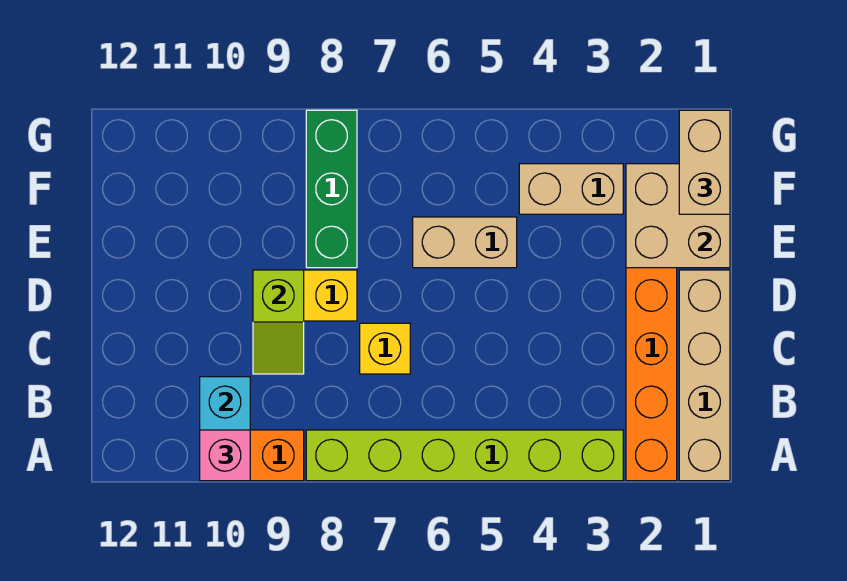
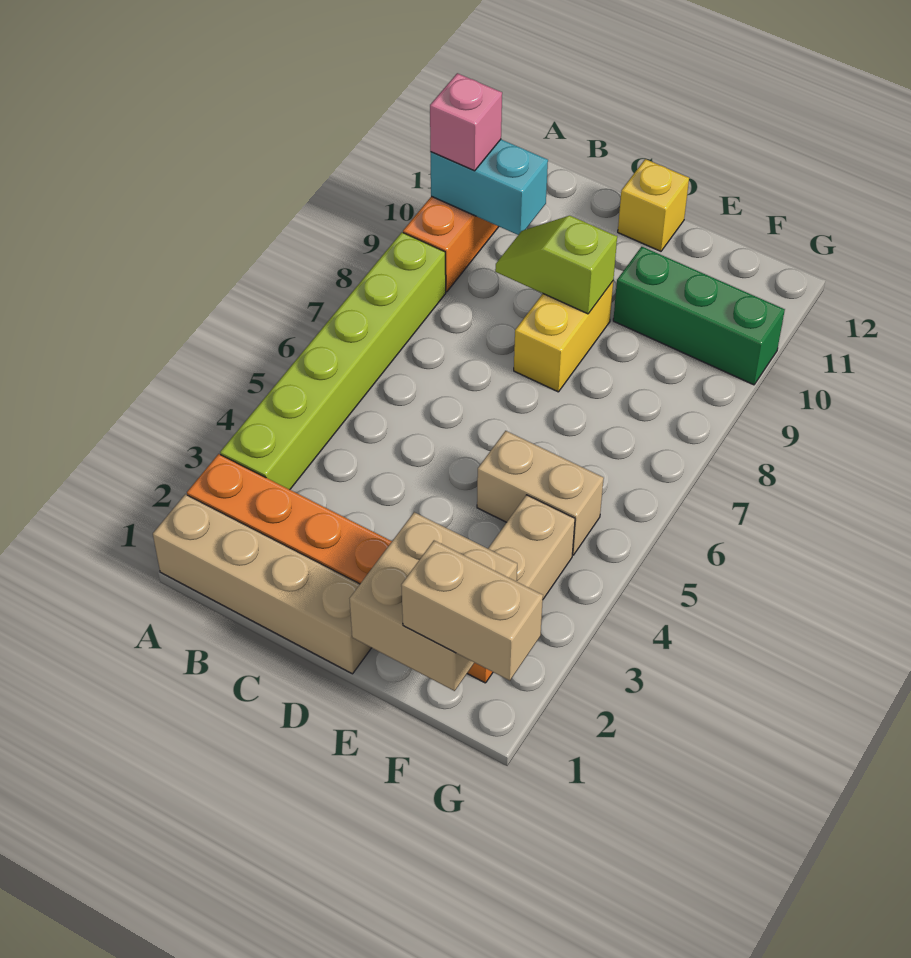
yellow 1x1 brick [360,323,410,374] -> yellow 1x1 brick moved to [618,159,689,251]
tan 1x2 brick [413,217,517,268] -> tan 1x2 brick turned to [477,431,604,555]
green 1x3 brick [306,110,357,268] -> green 1x3 brick moved to [613,247,785,385]

